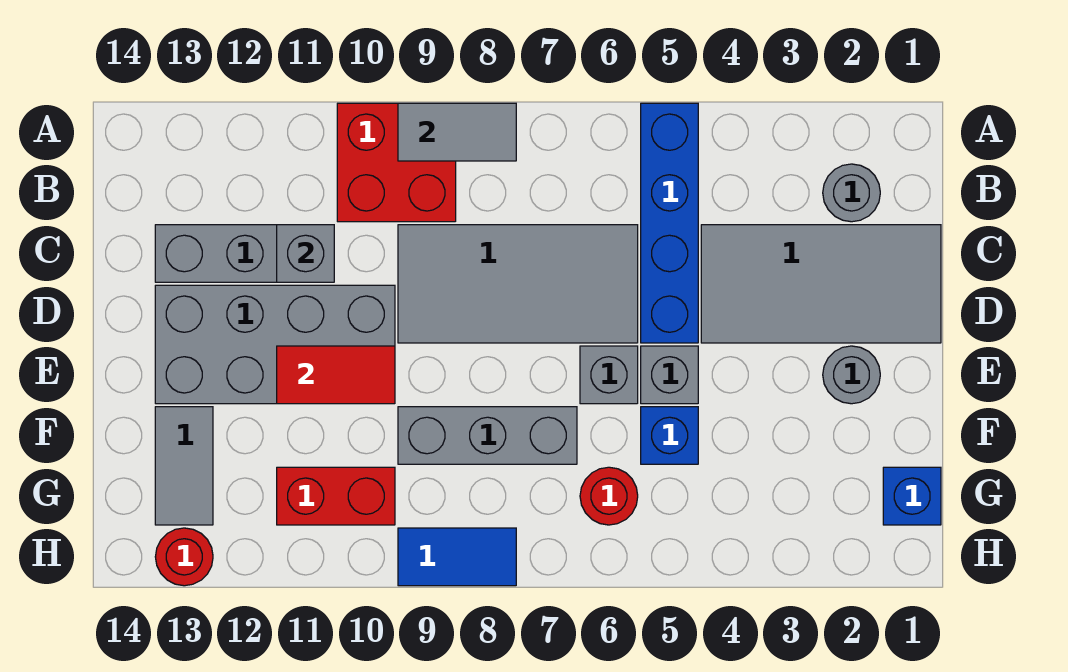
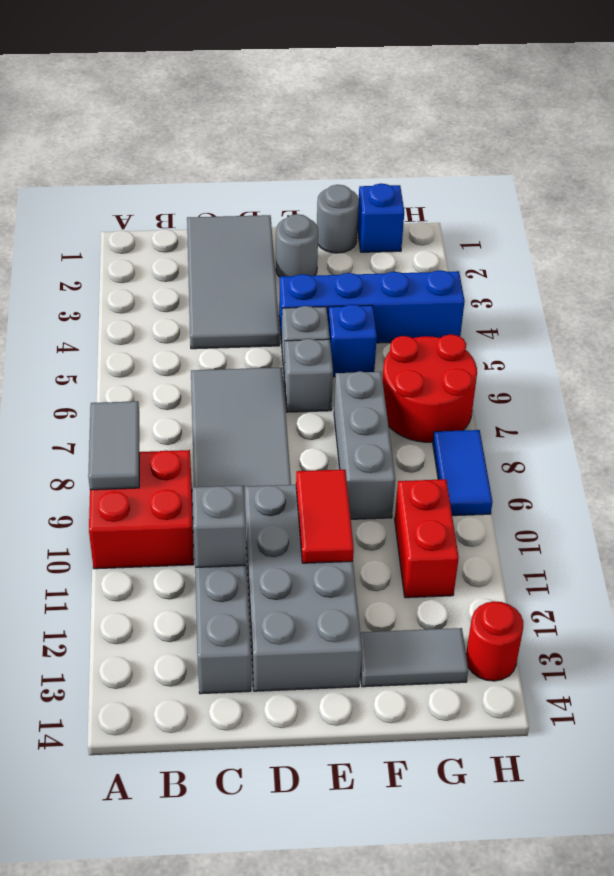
blue 1x4 brick [641,103,698,343] -> blue 1x4 brick moved to [279,270,465,344]
grey 1x1 round brick [823,164,880,222] -> grey 1x1 round brick moved to [317,185,359,253]
red 1x1 round brick [580,467,638,525] -> red 2x2 round brick [382,334,477,442]

